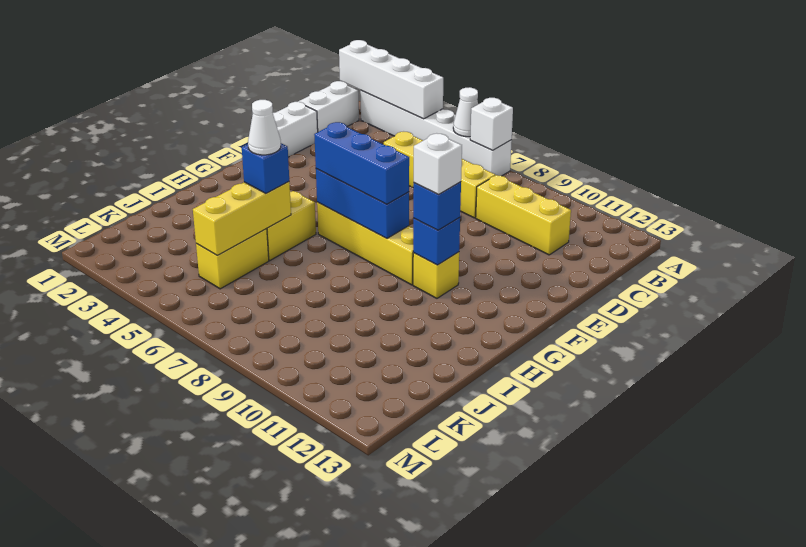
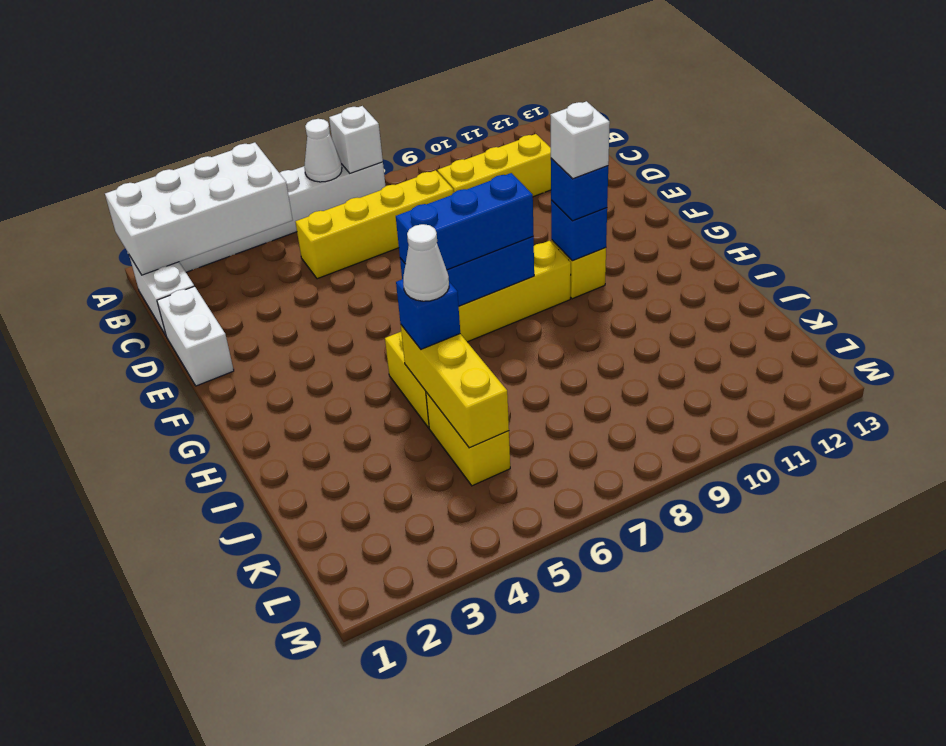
white 1x4 brick [339,40,443,119] -> white 2x4 brick [105,142,293,275]

